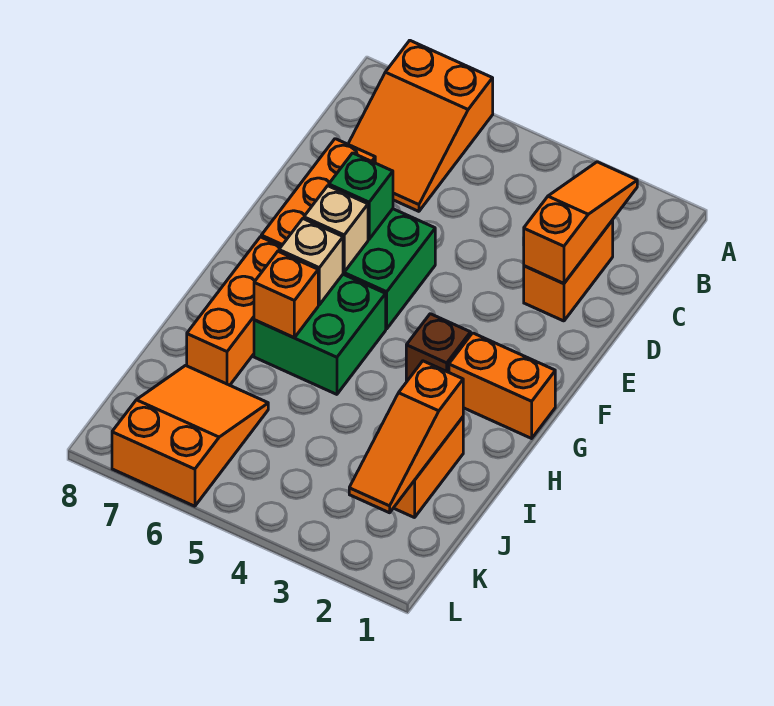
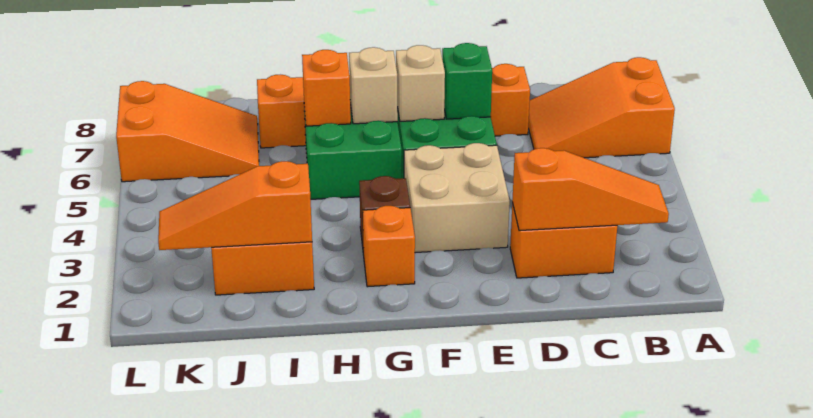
none -> tan 2x2 brick [404,143,510,253]
orange 1x2 brick [449,333,555,438] -> orange 1x1 brick [363,206,415,287]

